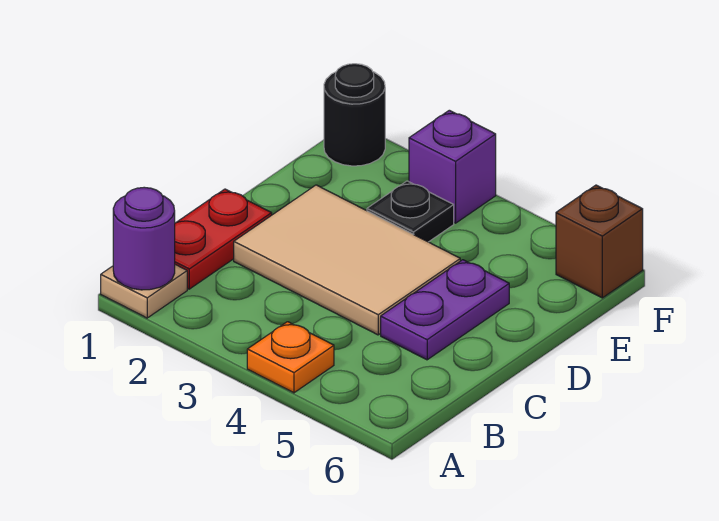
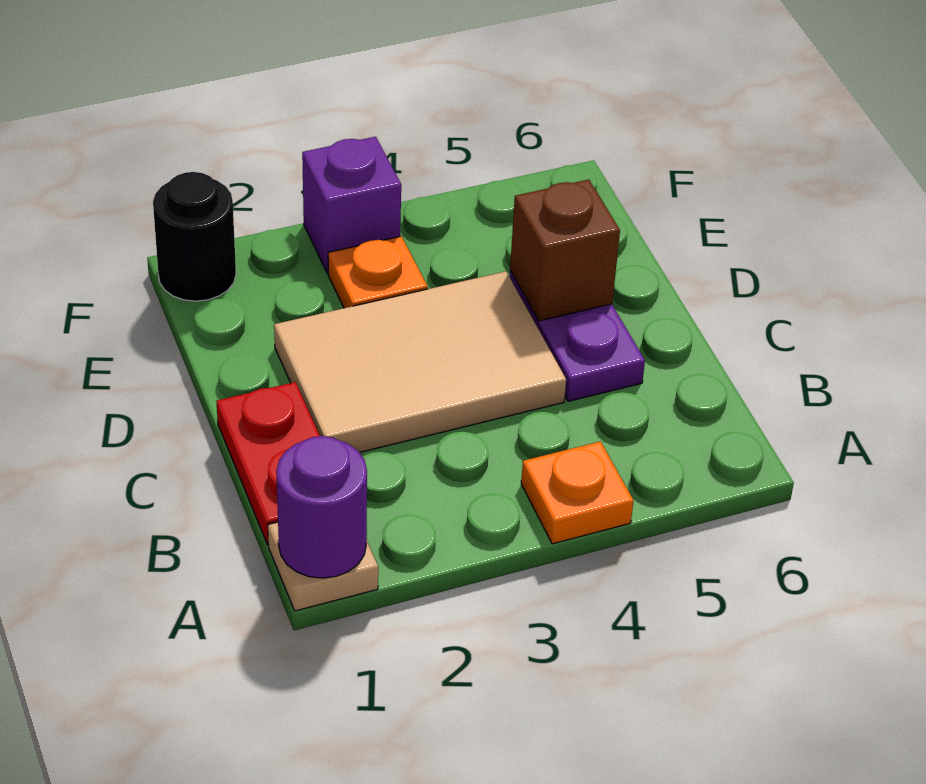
black 1x1 plate [367,181,454,242] -> orange 1x1 plate [328,236,428,308]
brown 1x1 brick [556,185,643,298] -> brown 1x1 brick moved to [510,180,620,321]

